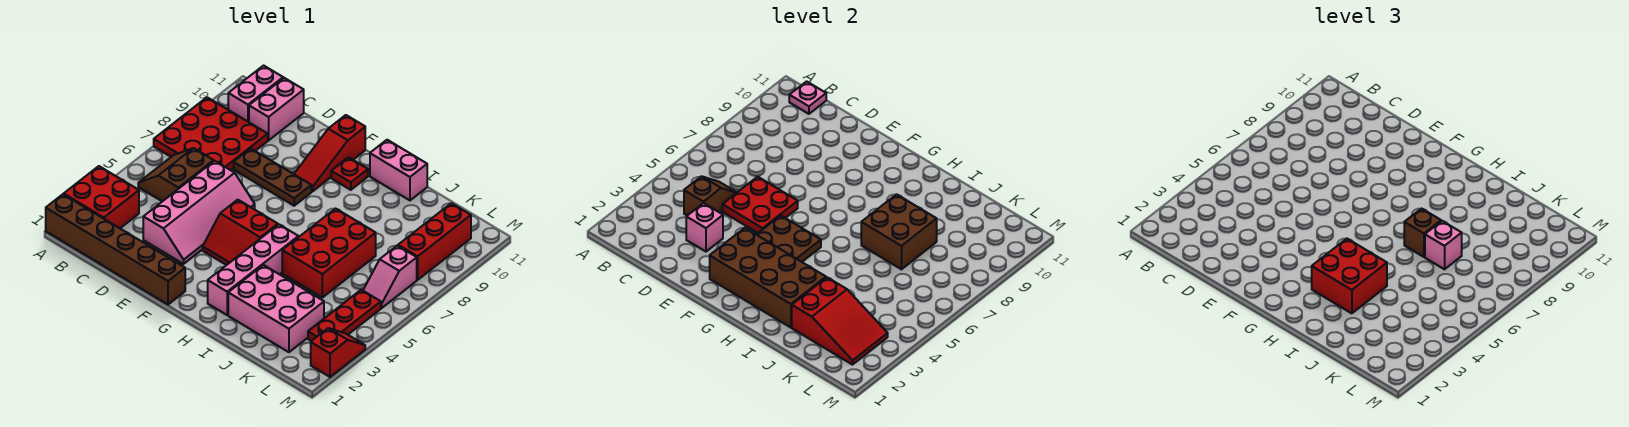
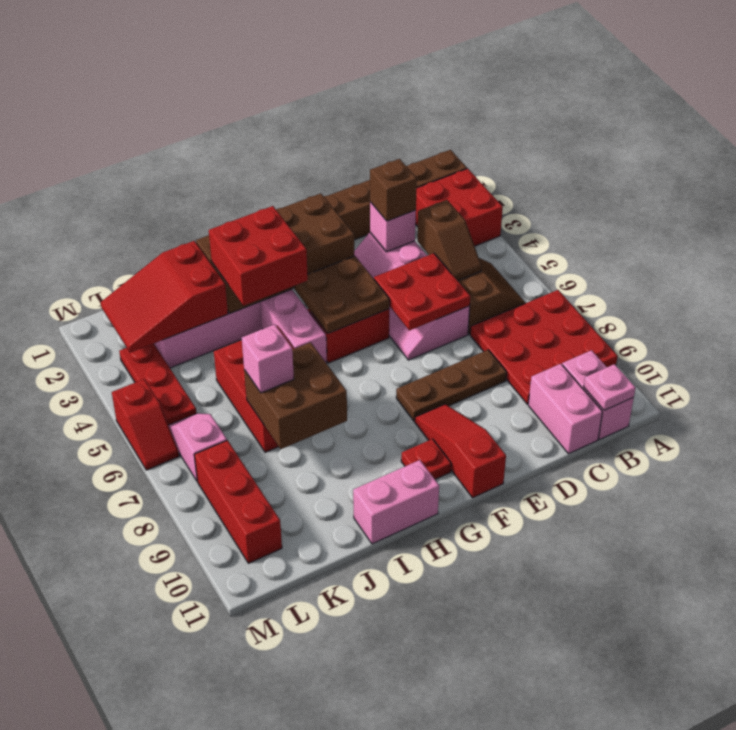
brown 1x1 brick [1404,209,1441,257] -> brown 1x1 brick moved to [370,159,417,221]
red 1x2 slope [311,328,365,377] -> red 1x2 slope moved to [112,379,179,470]

